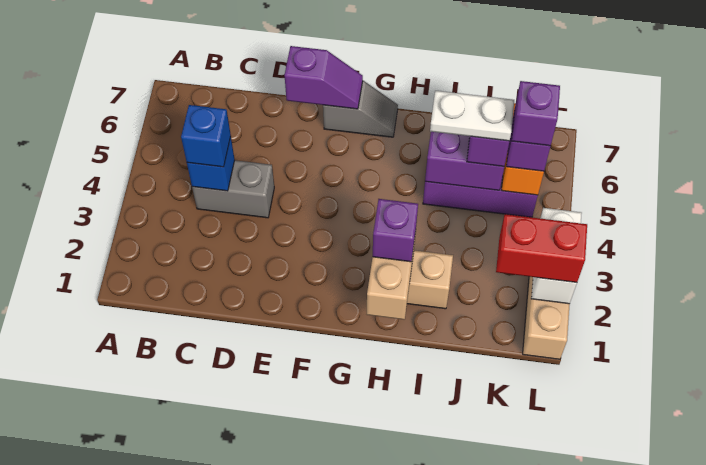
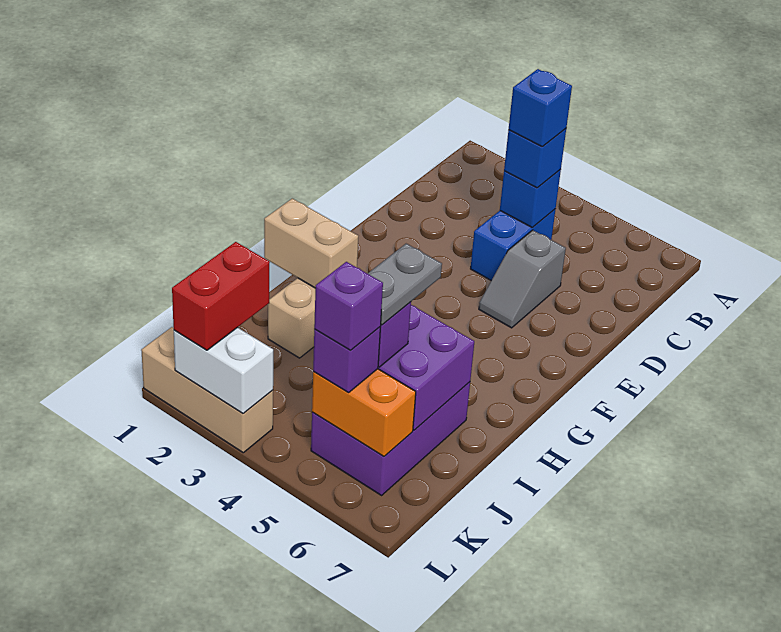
grey 1x2 brick [192,160,274,218] -> blue 1x2 brick [471,209,555,280]
none -> blue 1x1 brick [509,69,572,146]
purple 1x2 slope [284,46,363,109] -> none
grey 1x2 slope [323,81,398,137] -> grey 1x2 slope moved to [479,230,566,328]
purple 1x1 brick [373,199,418,262] -> none
white 1x2 plate [430,91,514,141] -> grey 1x2 plate [368,244,442,325]

